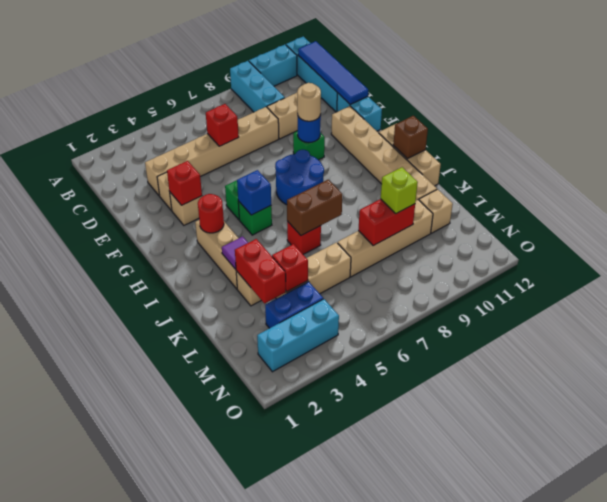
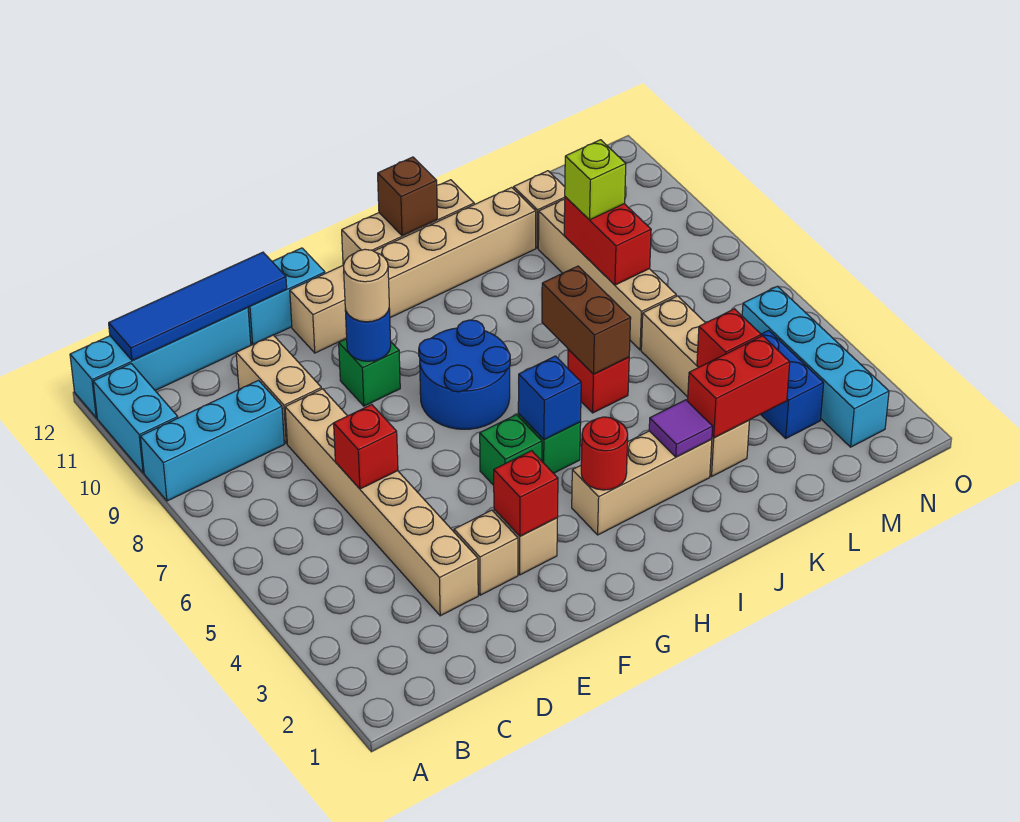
cyan 1x3 brick [257,299,339,372] -> cyan 1x4 brick [742,286,889,447]

